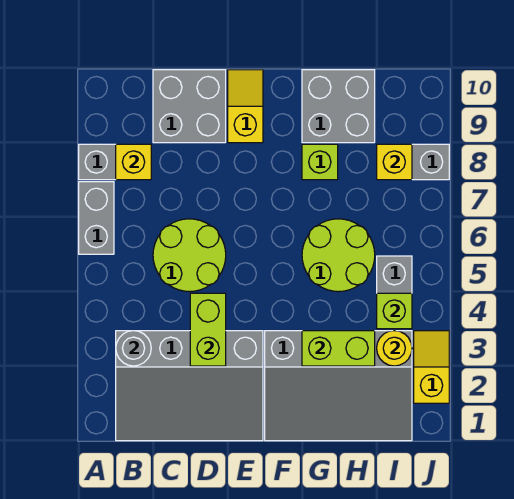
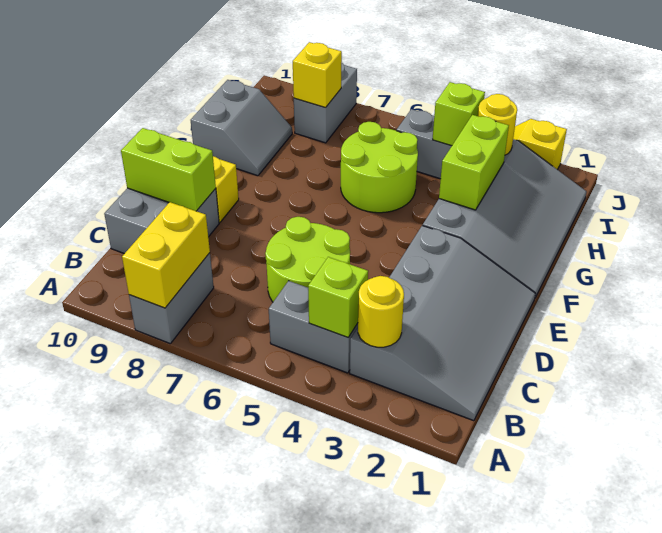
grey 1x2 brick [79,182,114,254] -> grey 1x2 brick moved to [269,281,358,373]
grey 1x1 round brick [116,331,151,366] -> yellow 1x1 round brick [358,276,404,347]
yellow 1x1 brick [116,144,151,180] -> yellow 1x2 brick [122,202,210,308]
lime 1x2 brick [190,293,226,366] -> lime 1x2 brick moved to [121,128,216,211]
lime 1x1 brick [302,144,338,180] -> lime 1x1 brick moved to [308,257,368,337]
grey 2x2 brick [302,70,375,143] -> grey 2x2 slope [191,80,292,176]

